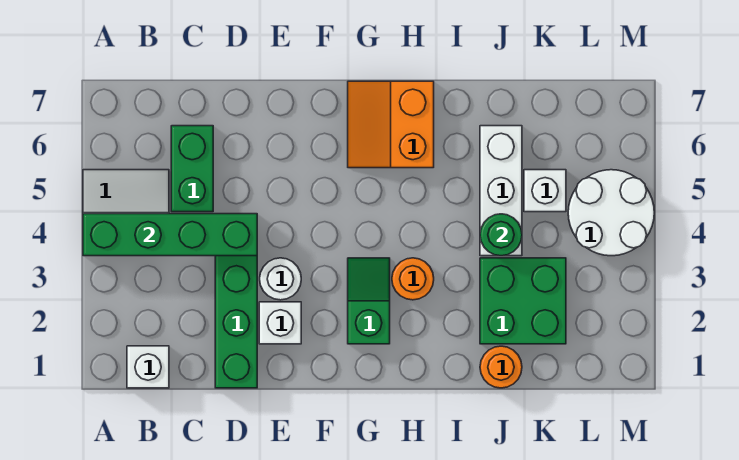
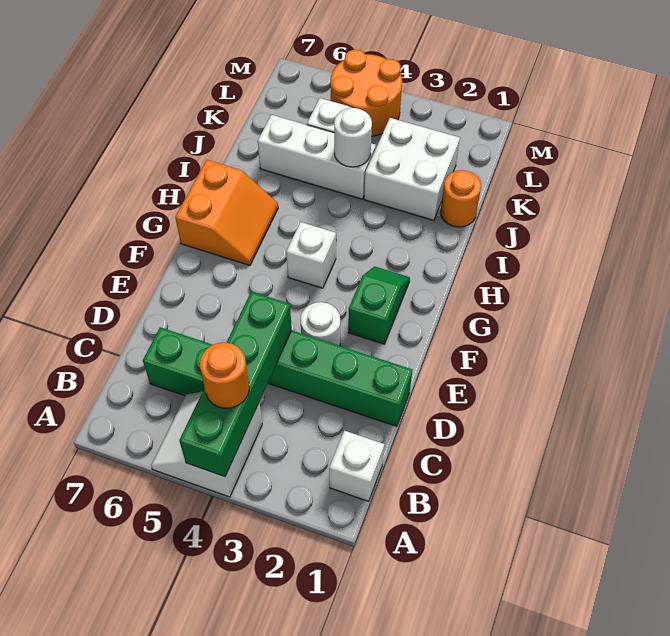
white 1x1 brick [259,302,301,344] -> white 1x1 brick moved to [286,222,336,288]
green 1x2 slope [348,258,390,344] -> green 1x2 slope turned to [348,266,410,344]
orange 2x2 slope [348,81,434,168] -> orange 2x2 slope turned to [175,160,278,265]
orange 1x1 round brick [392,258,434,300] -> orange 1x1 round brick moved to [200,342,249,408]
green 2x2 brick [480,258,566,344] -> white 2x2 brick [364,118,460,220]
green 1x1 round brick [480,214,522,256] -> white 1x1 round brick [334,108,372,167]
white 2x2 round brick [568,170,654,256] -> orange 2x2 round brick [331,50,402,136]

